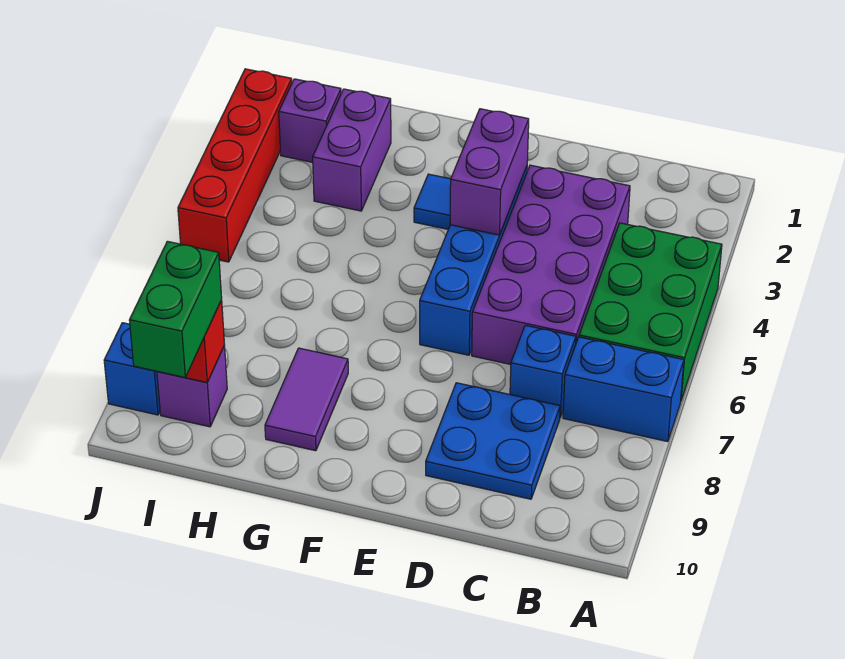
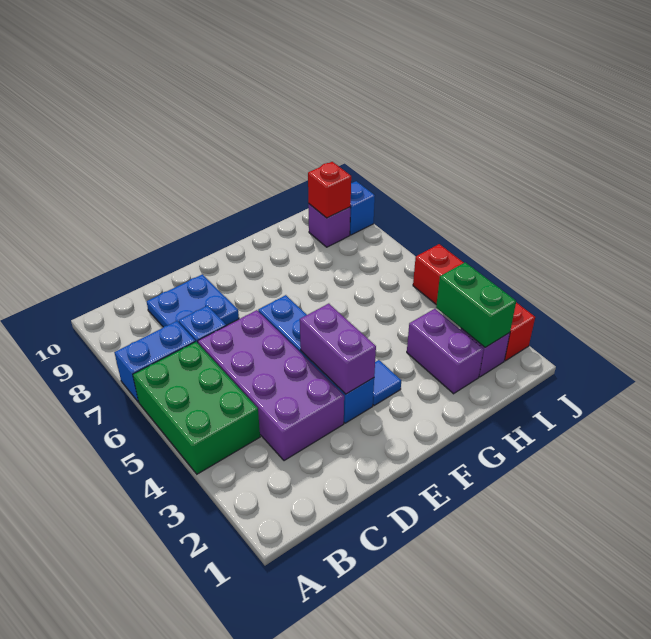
purple 1x2 tile [265,348,348,451] -> none
green 1x2 brick [129,241,222,378] -> green 1x2 brick moved to [436,262,516,347]

